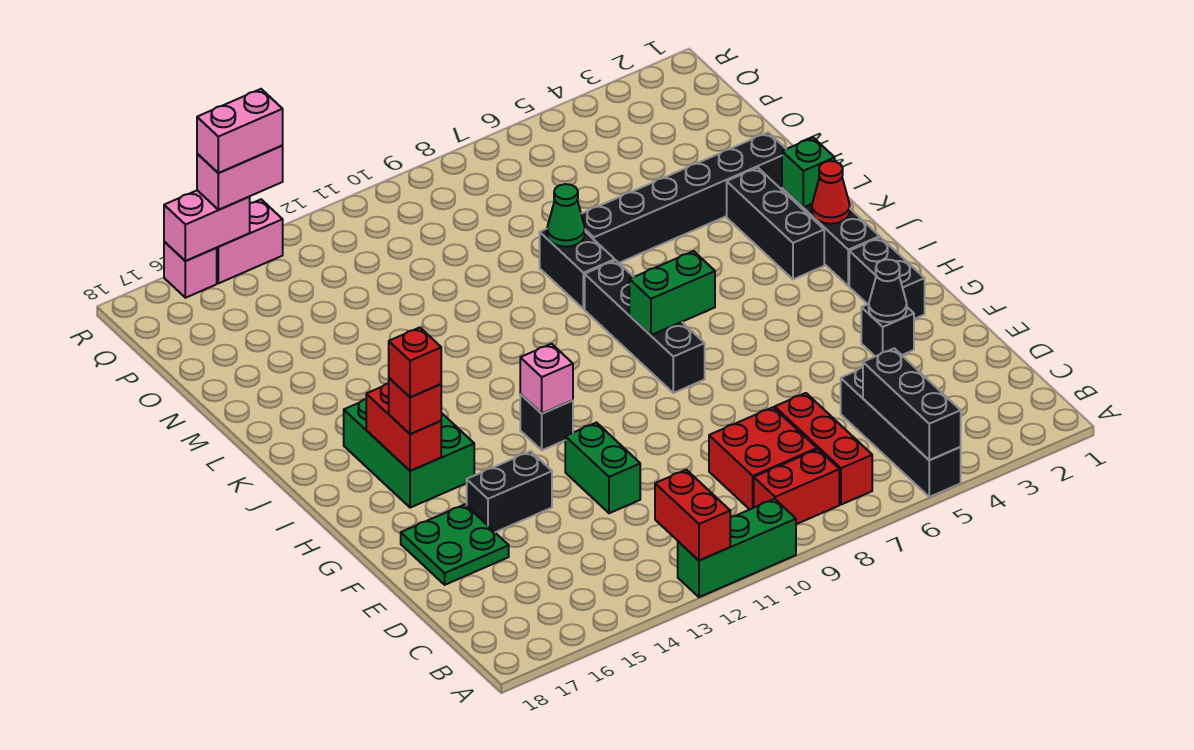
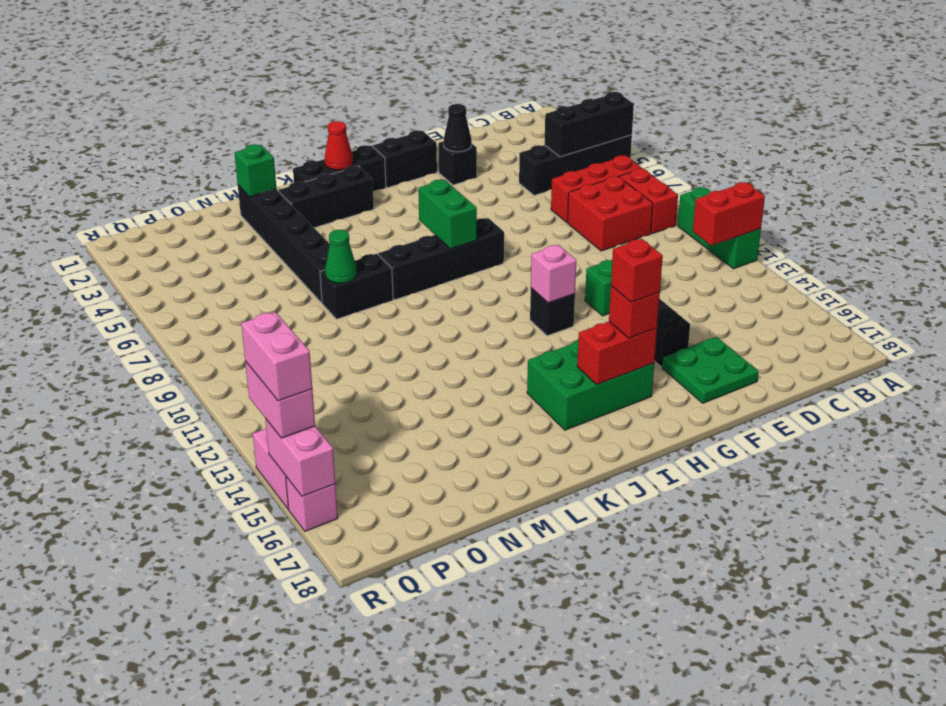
green 1x1 brick [782,138,835,207] -> green 1x1 brick moved to [235,144,276,197]

